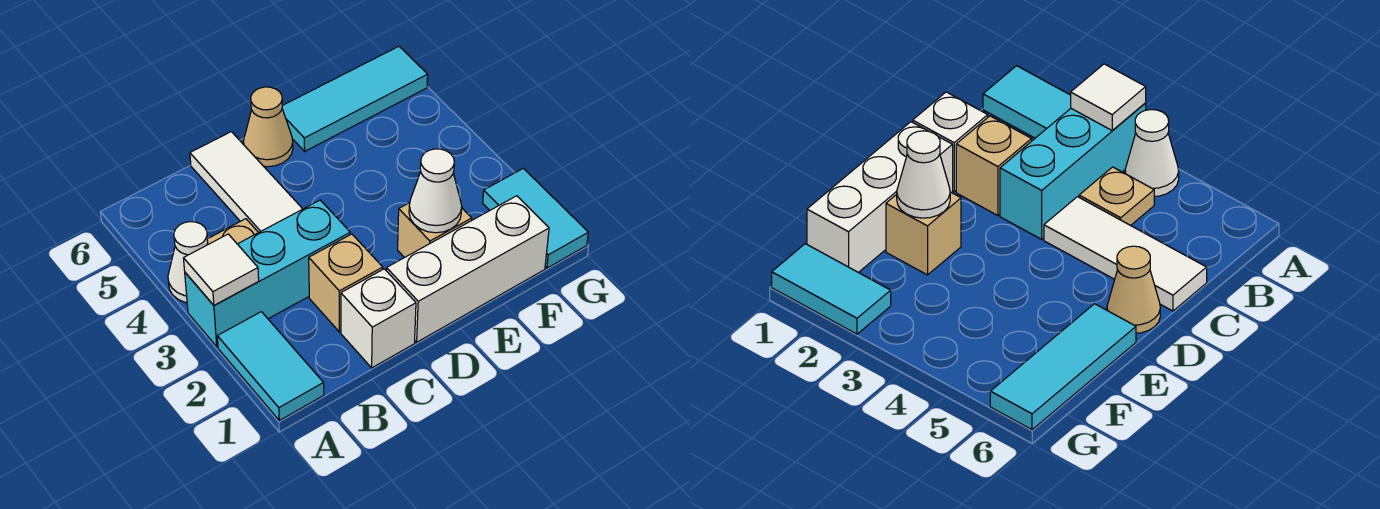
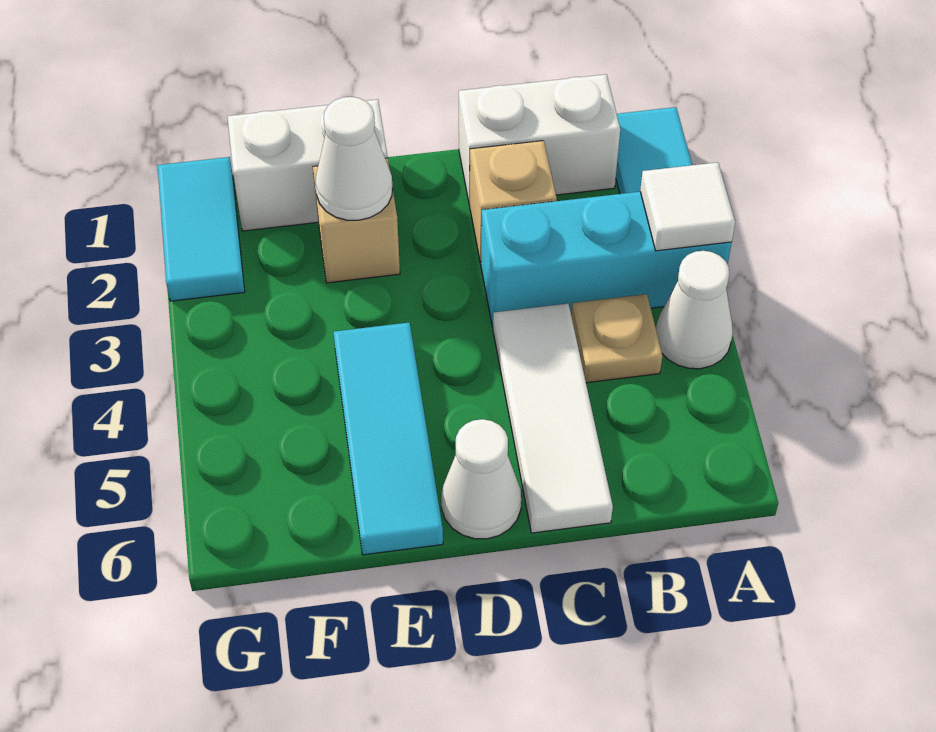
white 1x1 brick [341,269,416,368] -> white 1x2 brick [459,74,620,205]
white 1x3 brick [386,196,549,342] -> white 1x2 brick [227,99,387,231]
tan 1x1 cone [243,87,293,167] -> white 1x1 cone [441,419,521,539]
cyan 1x3 tile [282,46,428,151] -> cyan 1x3 tile turned to [333,322,443,555]

